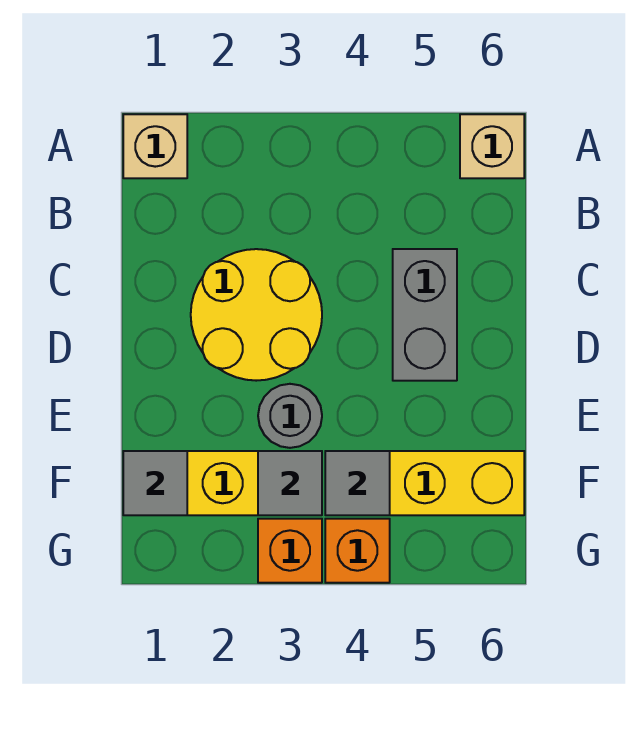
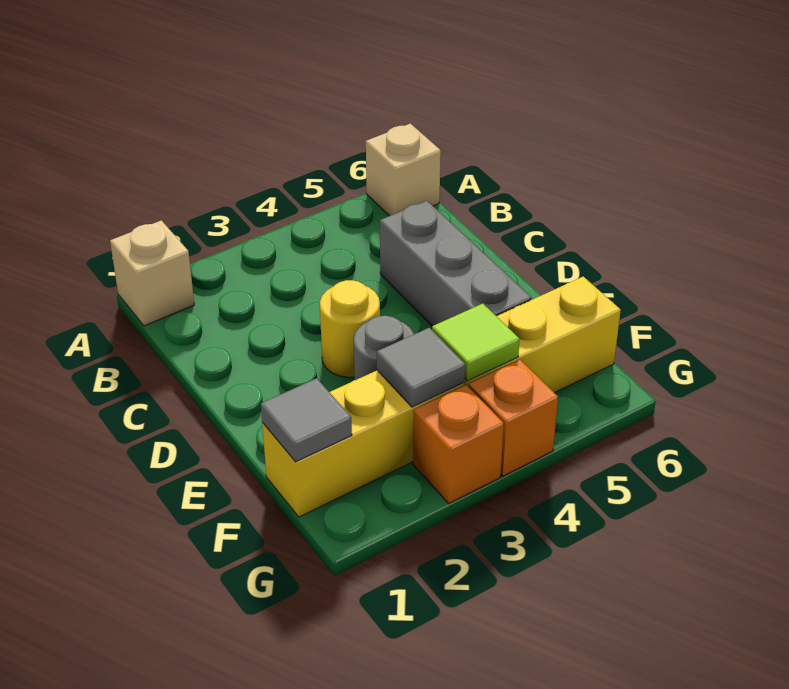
yellow 2x2 round brick [191,249,322,381] -> yellow 1x1 round brick [320,280,380,378]
grey 1x2 brick [393,249,457,381] -> grey 1x3 brick [380,201,532,326]
grey 1x1 tile [325,451,390,515] -> lime 1x1 tile [432,304,520,381]

